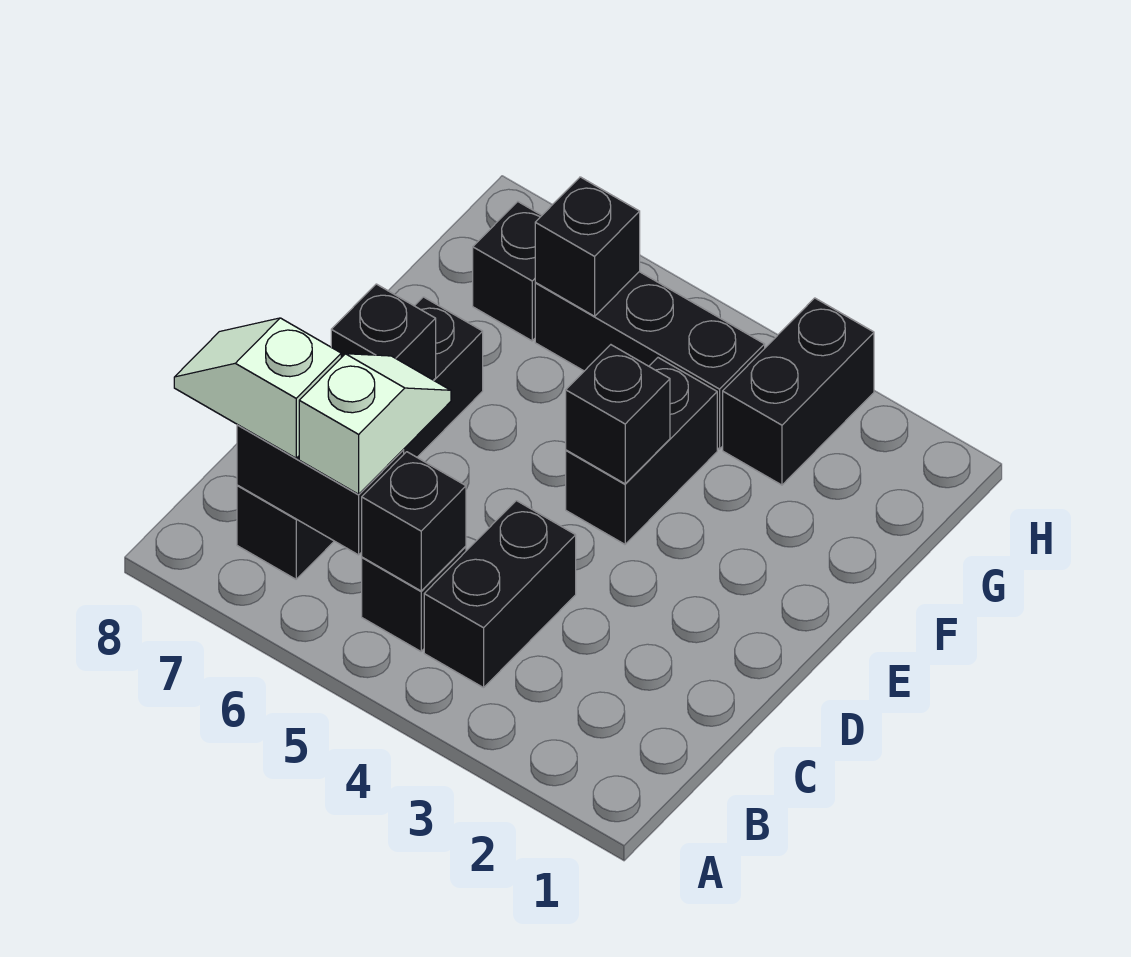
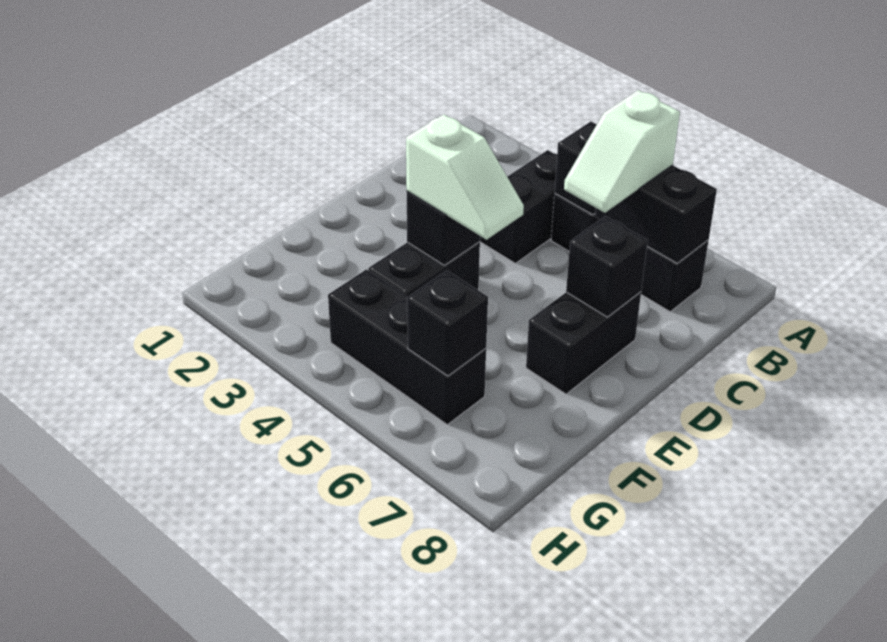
white 1x2 slope [174,318,341,458] -> white 1x2 slope moved to [406,114,524,240]
black 1x2 brick [723,298,874,485] -> none
black 1x1 brick [473,202,542,341] -> none

